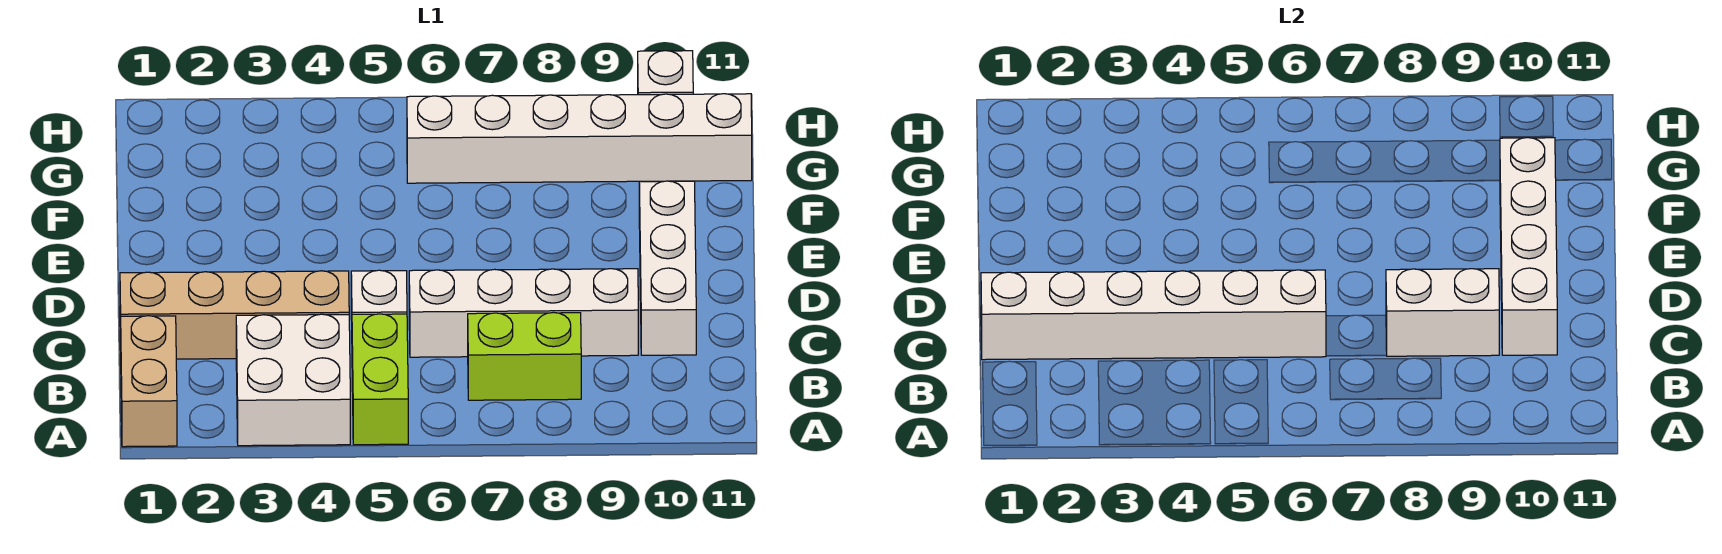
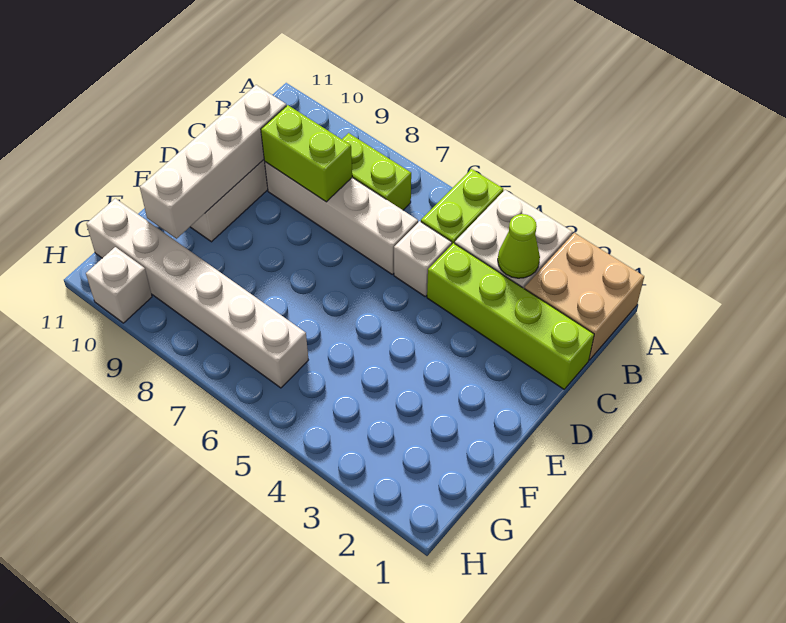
tan 1x2 brick [121,316,177,447] -> tan 2x2 brick [524,233,644,360]
none -> lime 1x1 cone [498,214,540,278]
tan 1x4 brick [120,271,349,359] -> lime 1x4 brick [427,243,594,389]
white 1x6 brick [981,270,1326,360] -> none
white 1x2 brick [1386,269,1499,356] -> lime 1x2 brick [261,105,352,202]

